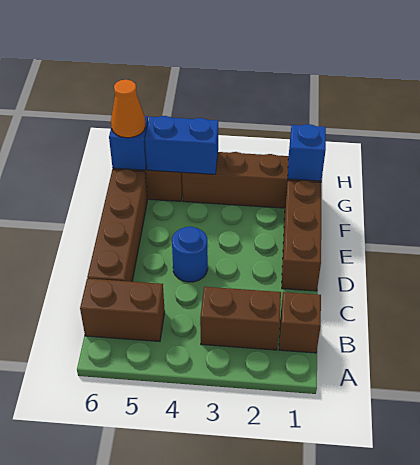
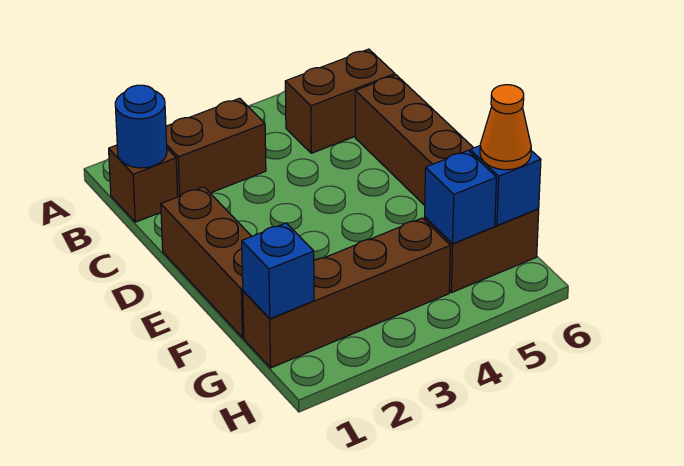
blue 1x1 round brick [172,227,208,282] -> blue 1x1 round brick moved to [115,85,167,168]
blue 1x2 brick [145,116,218,174] -> blue 1x1 brick [425,151,496,244]

